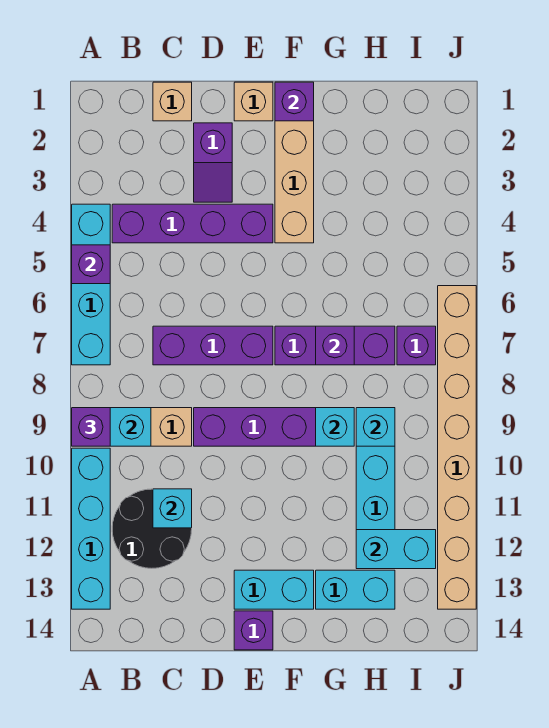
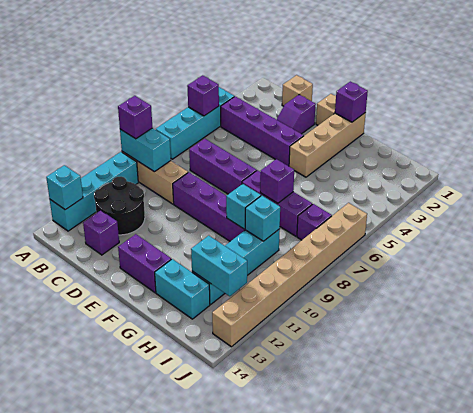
cyan 1x1 brick [153,489,192,528] -> cyan 1x1 brick moved to [46,165,83,210]
cyan 1x2 brick [234,570,314,609] -> purple 1x2 brick [118,234,171,293]
purple 1x1 brick [234,611,273,650] -> purple 1x1 brick moved to [83,210,119,255]

